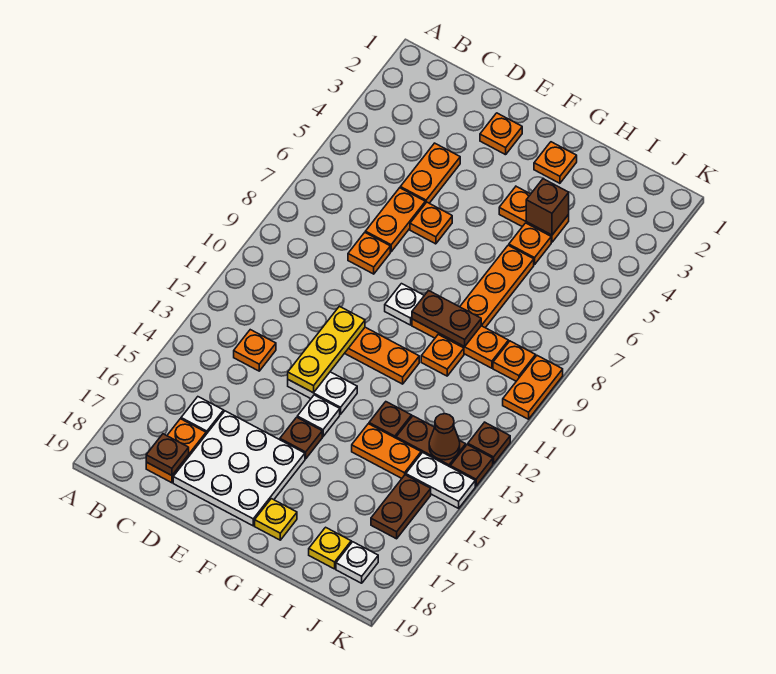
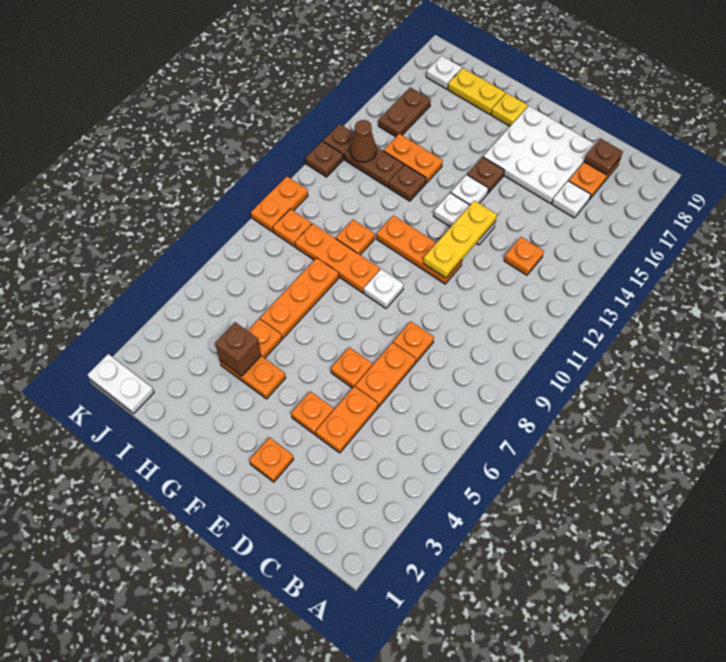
orange 1x1 plate [534,142,577,183] -> orange 1x1 plate moved to [291,391,334,435]
brown 1x2 plate [412,291,481,347] -> none
yellow 1x1 plate [309,527,351,569] -> yellow 1x2 plate [448,68,505,114]
white 1x2 plate [406,453,475,508] -> white 1x2 plate moved to [87,354,154,414]

